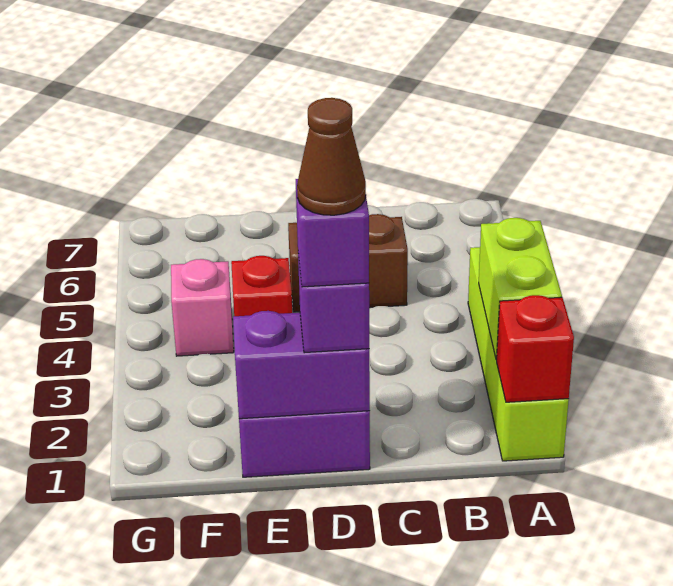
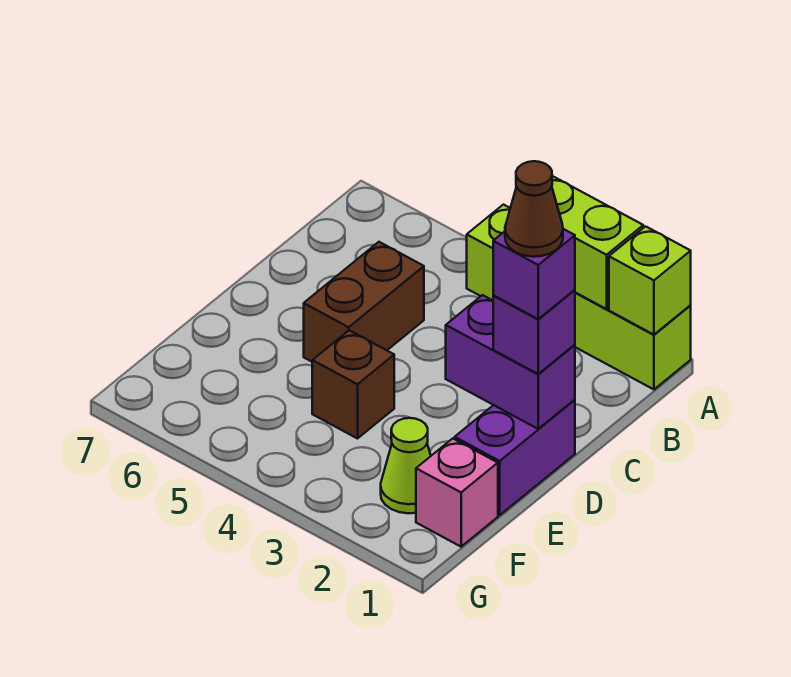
red 1x1 brick [497,295,574,402] -> lime 1x1 brick [609,226,691,335]
purple 1x2 brick [233,311,370,419] -> purple 1x2 brick turned to [446,295,575,429]
red 1x1 brick [231,256,292,316] -> brown 1x1 brick [312,330,394,439]
none -> lime 1x1 cone [381,418,431,513]
pink 1x1 brick [171,259,234,356] -> pink 1x1 brick moved to [416,439,498,547]

